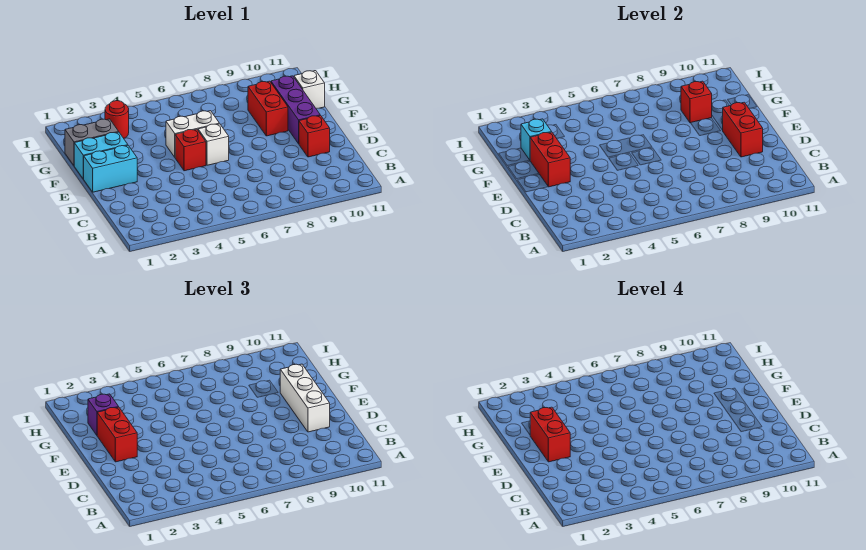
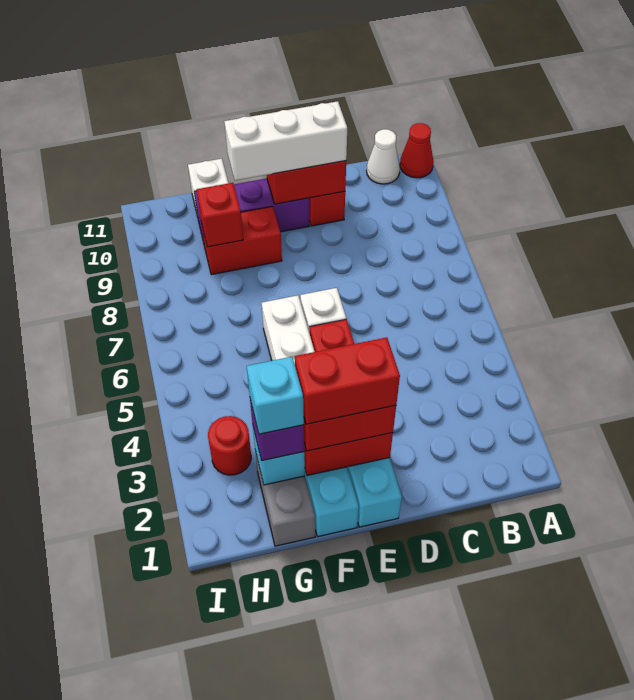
none -> red 1x1 cone [400,123,434,178]
none -> white 1x1 cone [367,129,400,184]
none -> cyan 1x1 brick [247,357,304,434]

